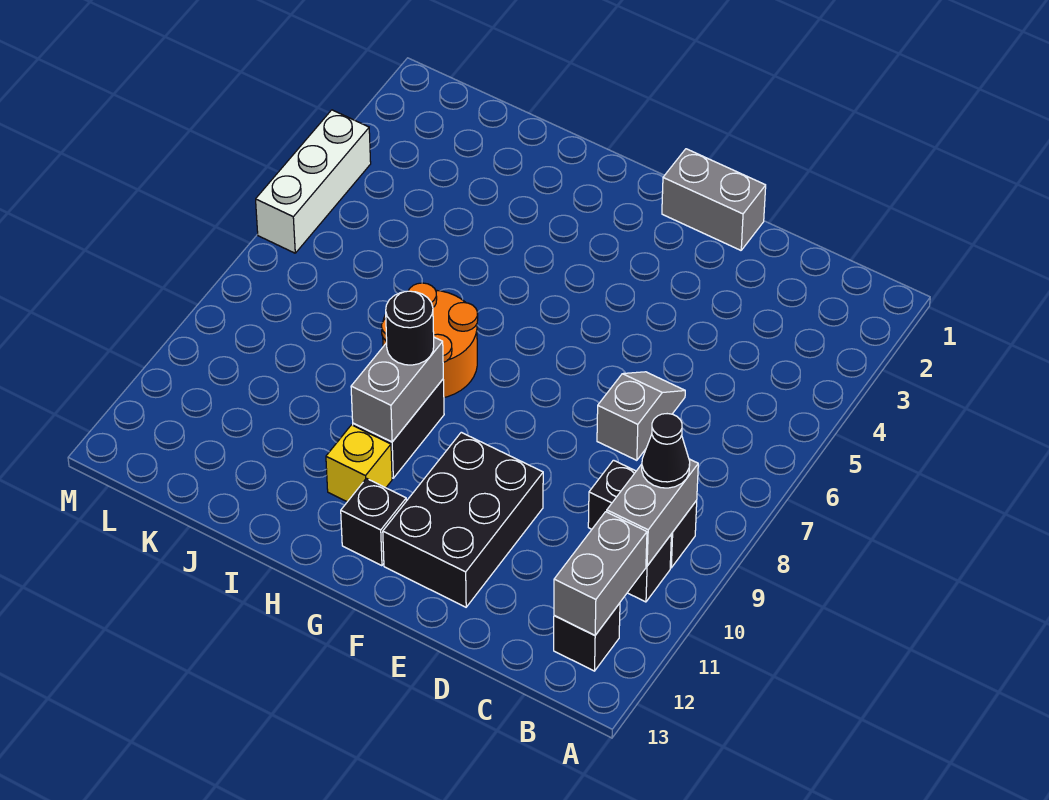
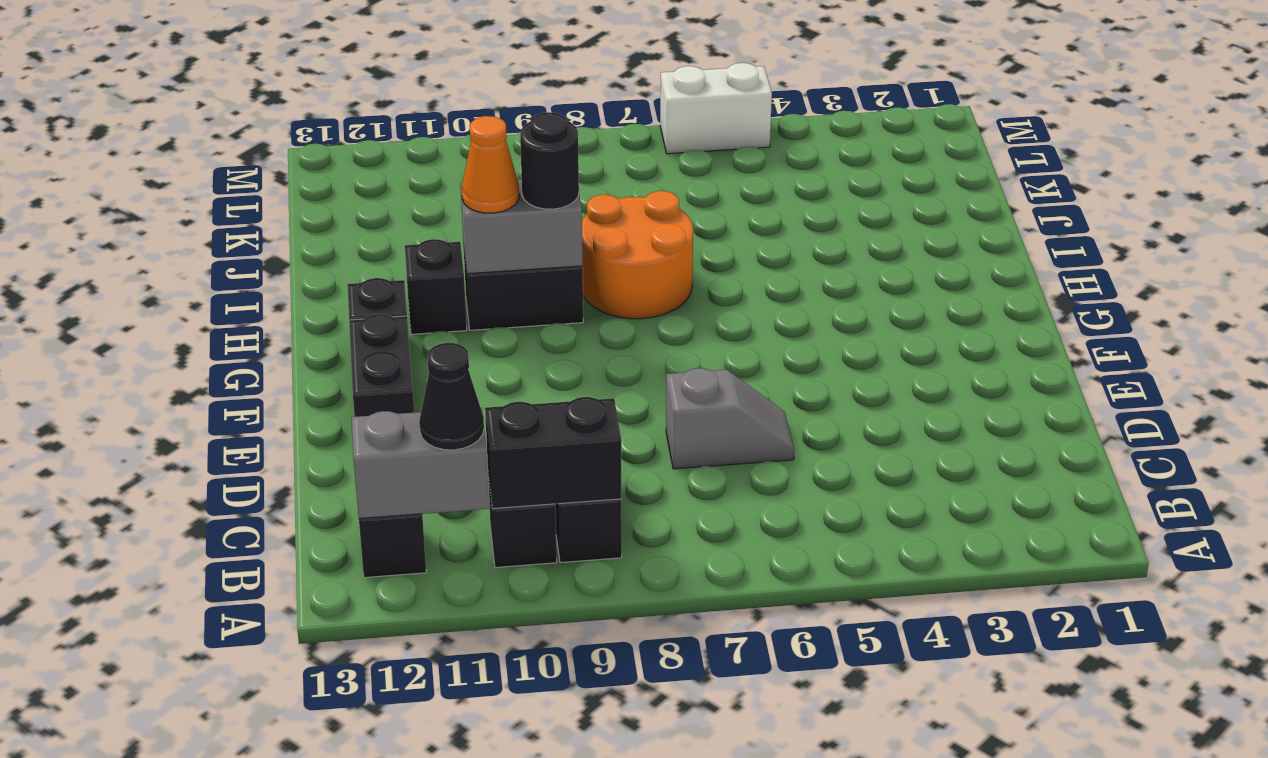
grey 1x2 brick [607,459,698,566] -> black 1x2 brick [485,397,621,509]
black 1x1 cone [642,414,690,488] -> black 1x1 cone moved to [419,343,484,450]
grey 1x2 brick [662,149,766,250] -> none
black 2x3 brick [383,432,543,607] -> black 1x2 brick [349,314,414,417]
none -> orange 1x1 cone [462,116,519,213]
yellow 1x1 brick [326,425,392,502] -> black 1x1 brick [405,239,467,334]
white 1x3 brick [256,110,371,253] -> white 1x2 brick [660,63,772,154]

